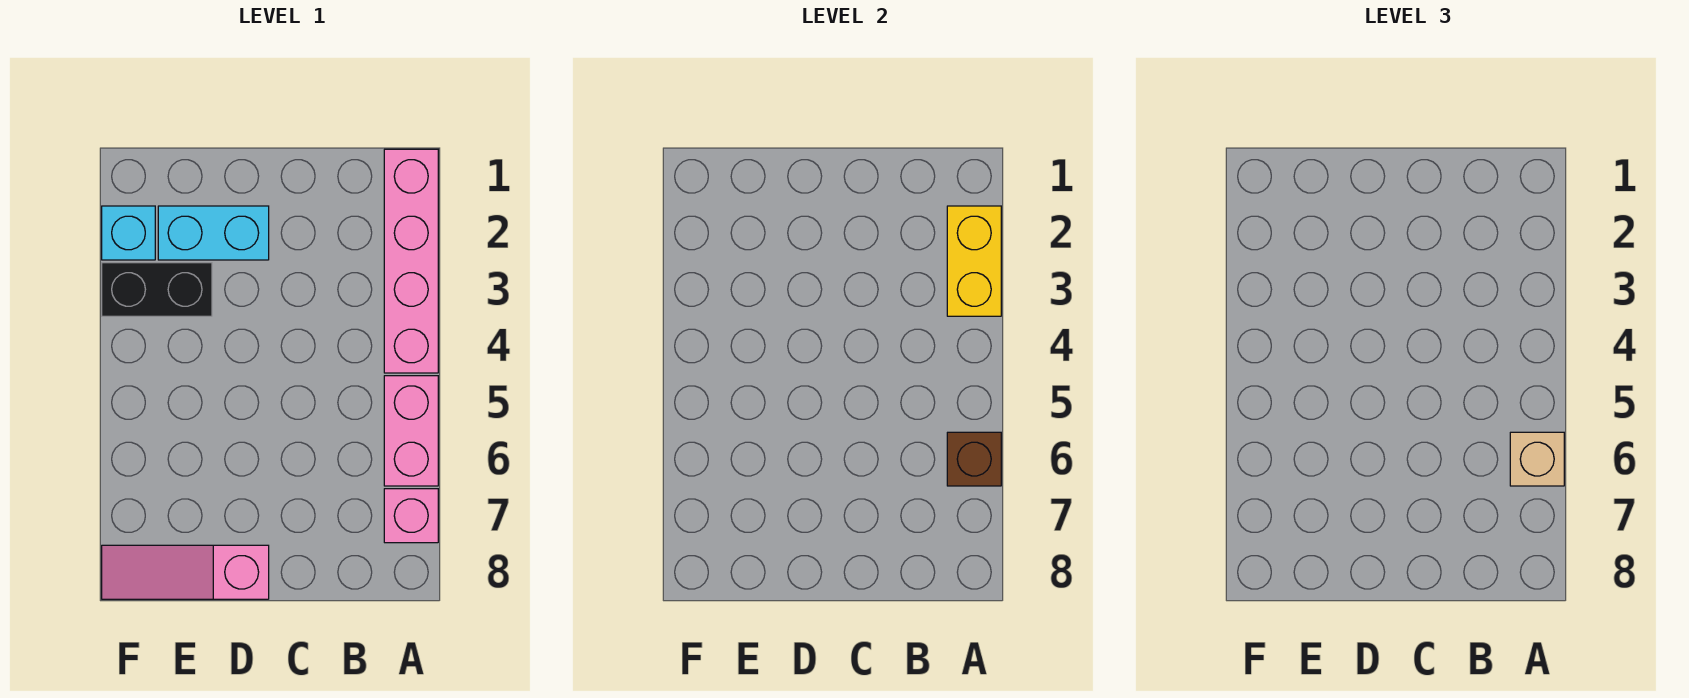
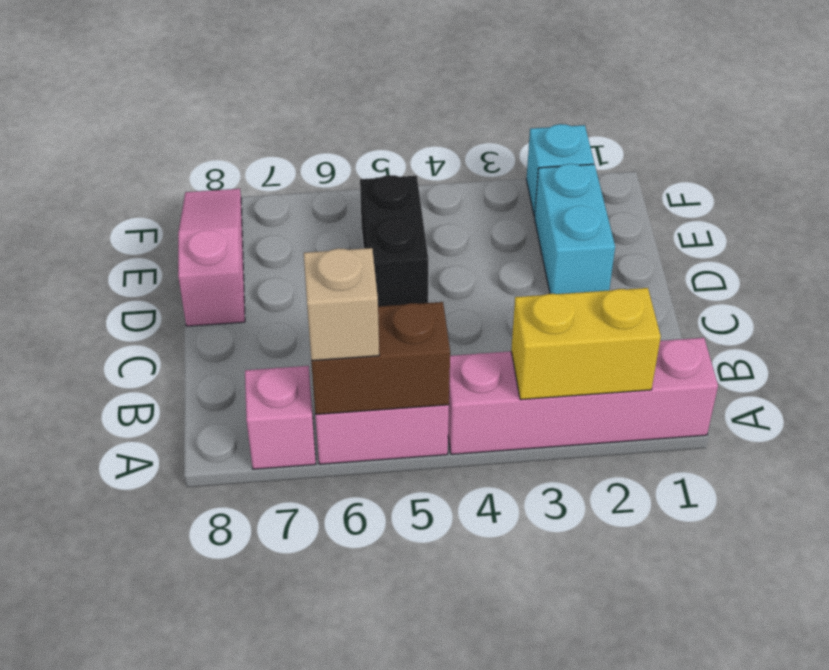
brown 1x1 brick [947,432,1001,486] -> brown 1x2 brick [311,302,450,415]
black 1x2 brick [102,263,212,316] -> black 1x2 brick moved to [360,175,428,306]

